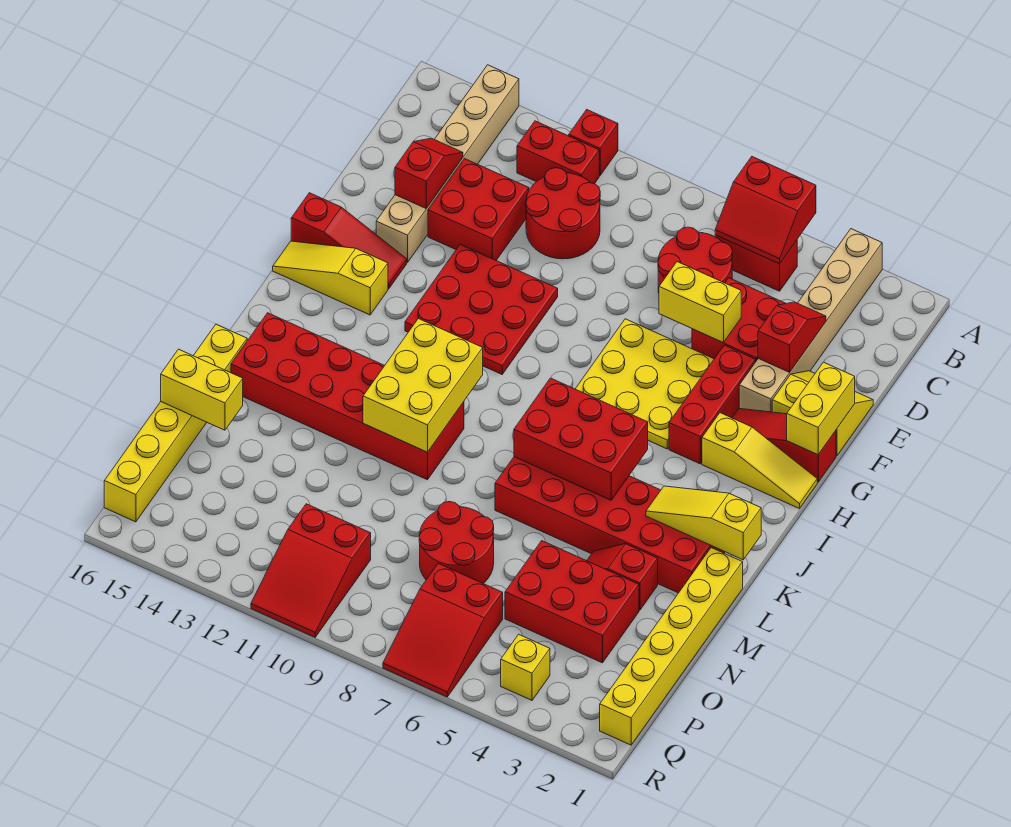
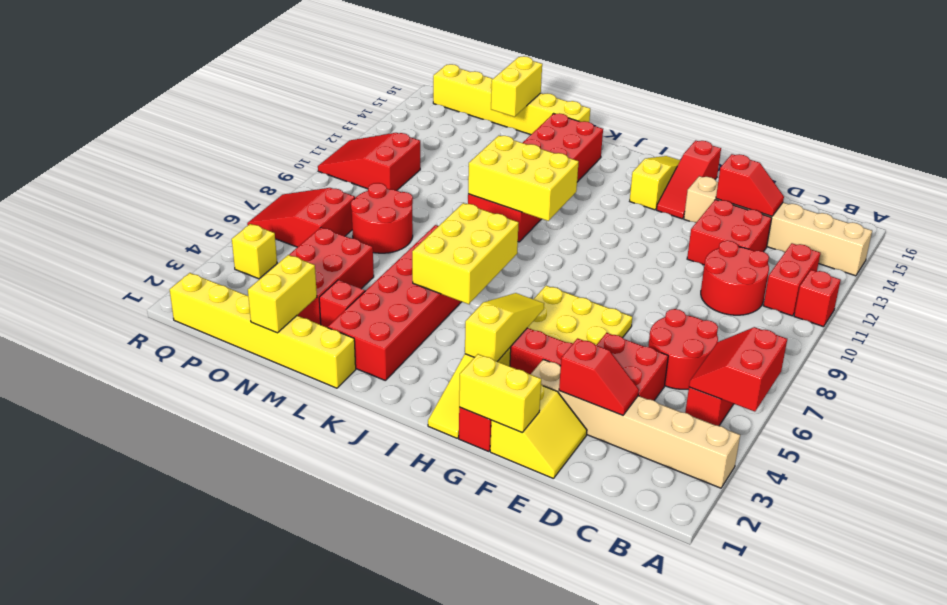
yellow 1x2 brick [659,262,741,343] -> yellow 1x2 brick moved to [248,255,317,333]
red 3x3 plate [405,244,558,374] -> none
red 2x3 brick [514,378,648,500] -> yellow 2x3 brick [412,203,519,304]
yellow 1x3 slope [646,486,761,560] -> yellow 1x3 slope moved to [465,293,544,361]

